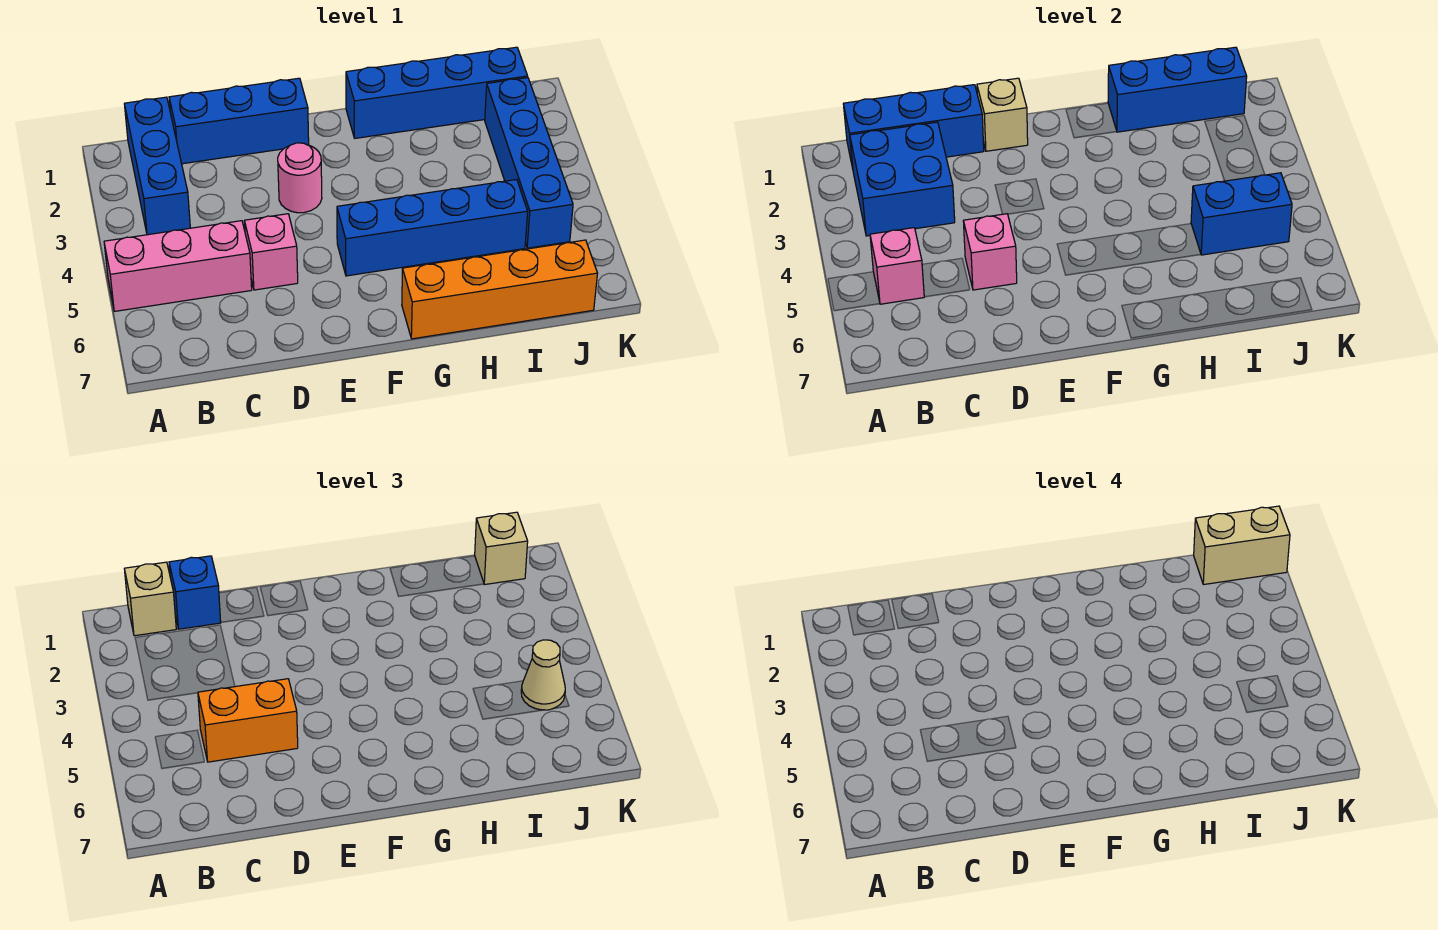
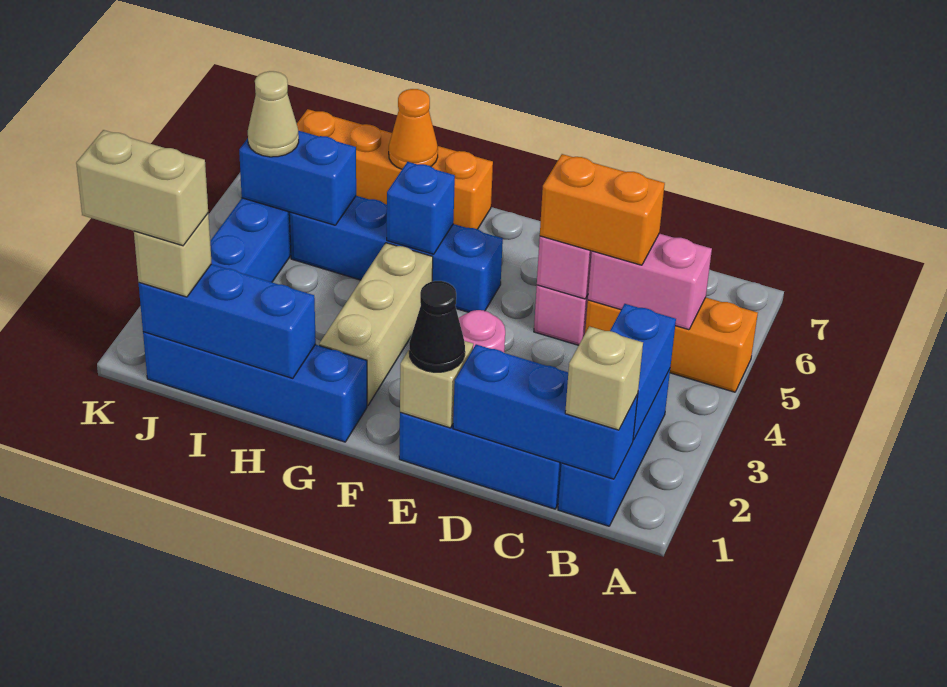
pink 1x3 brick [104,221,252,311] -> orange 1x3 brick [585,297,758,392]
blue 2x2 brick [850,122,955,236] -> blue 1x2 brick [610,304,676,440]
pink 1x1 brick [870,228,924,304] -> pink 1x2 brick [588,234,712,330]
blue 1x1 brick [169,556,221,629] -> blue 1x1 brick moved to [387,162,455,254]
none -> black 1x1 cone [409,281,465,372]
none -> tan 1x3 brick [319,243,433,405]
none -> orange 1x1 cone [389,89,438,169]

